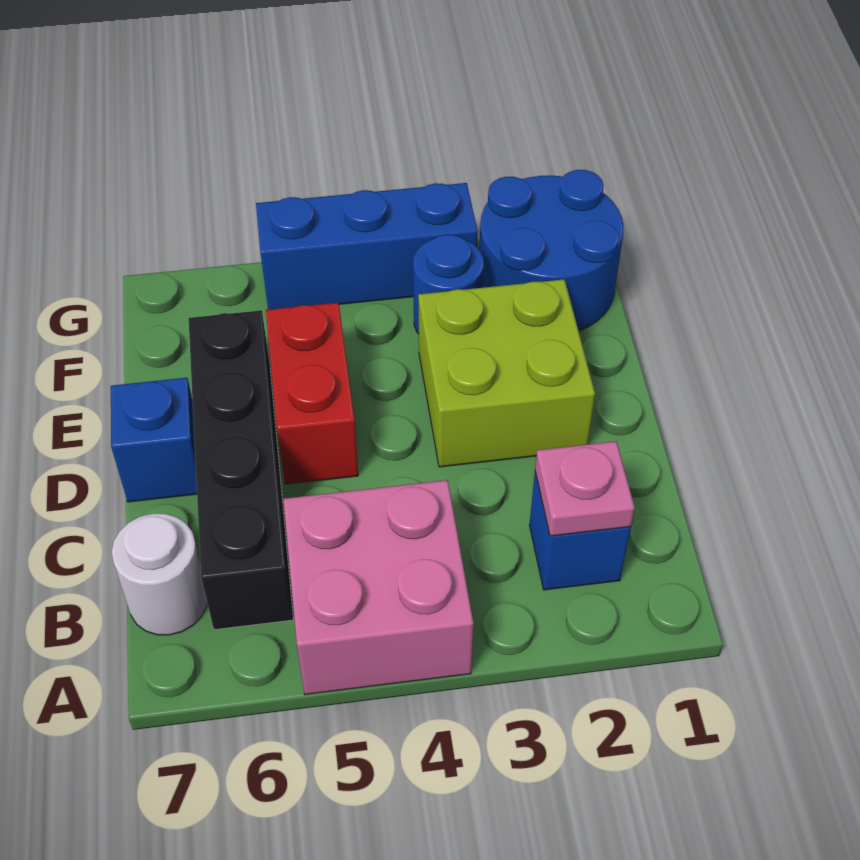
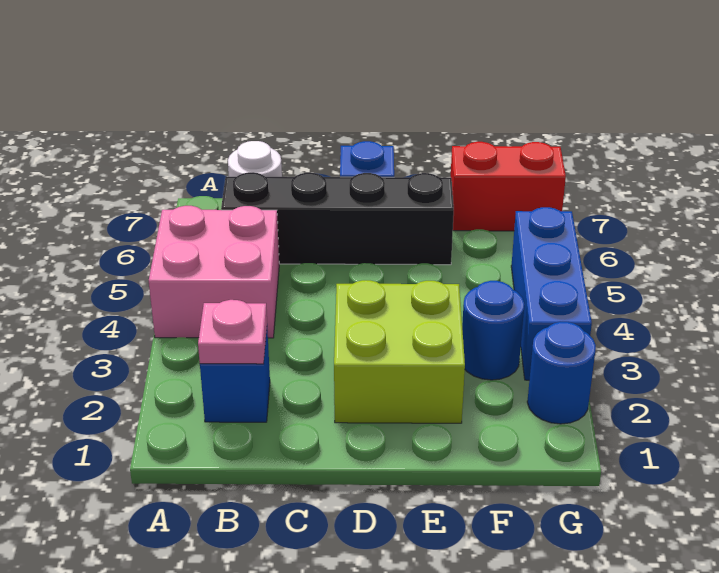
red 1x2 brick [266,303,358,484] -> red 1x2 brick moved to [451,142,566,231]
blue 2x2 round brick [479,170,624,331] -> blue 1x1 round brick [527,322,596,424]

